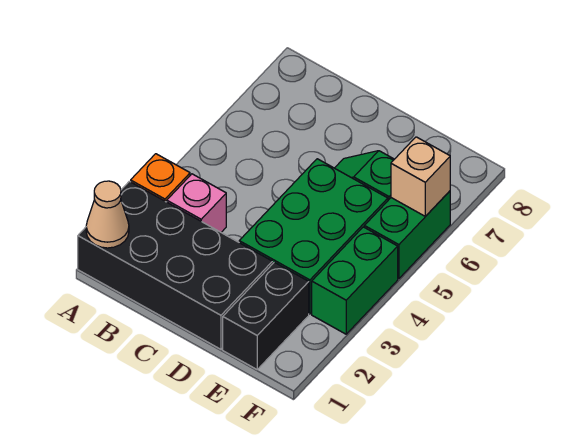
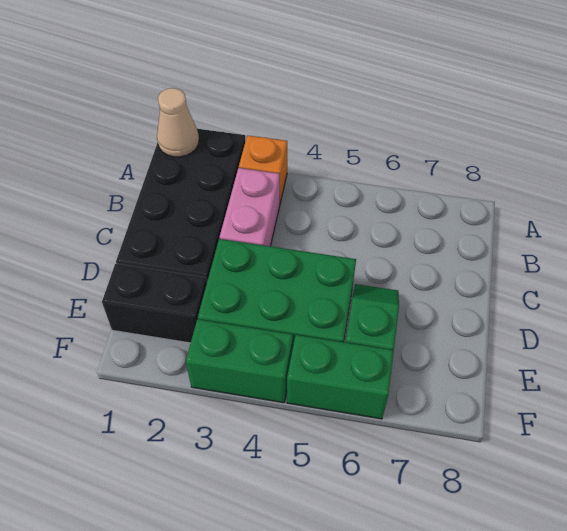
pink 1x1 brick [167,174,226,232] -> pink 1x2 brick [220,168,280,246]
tan 1x1 brick [391,137,450,216] -> none

